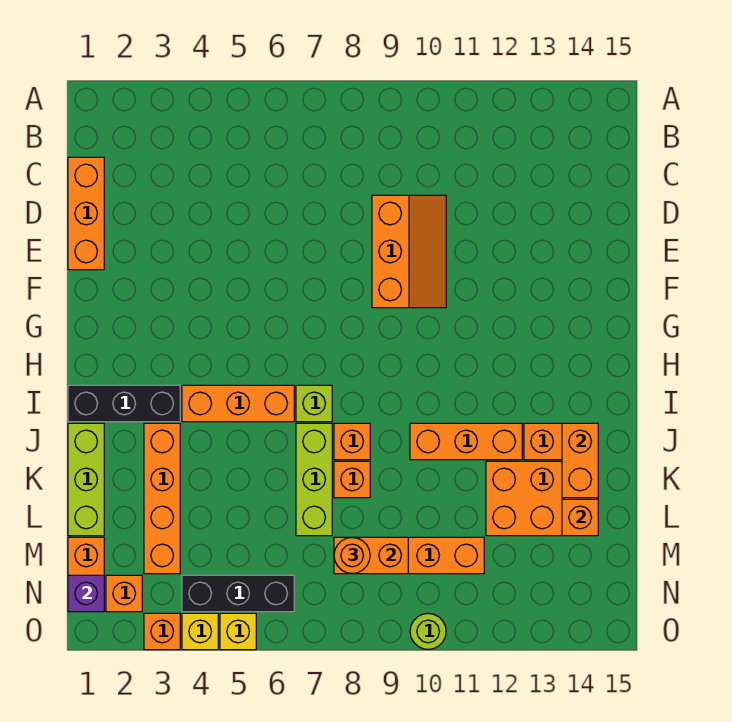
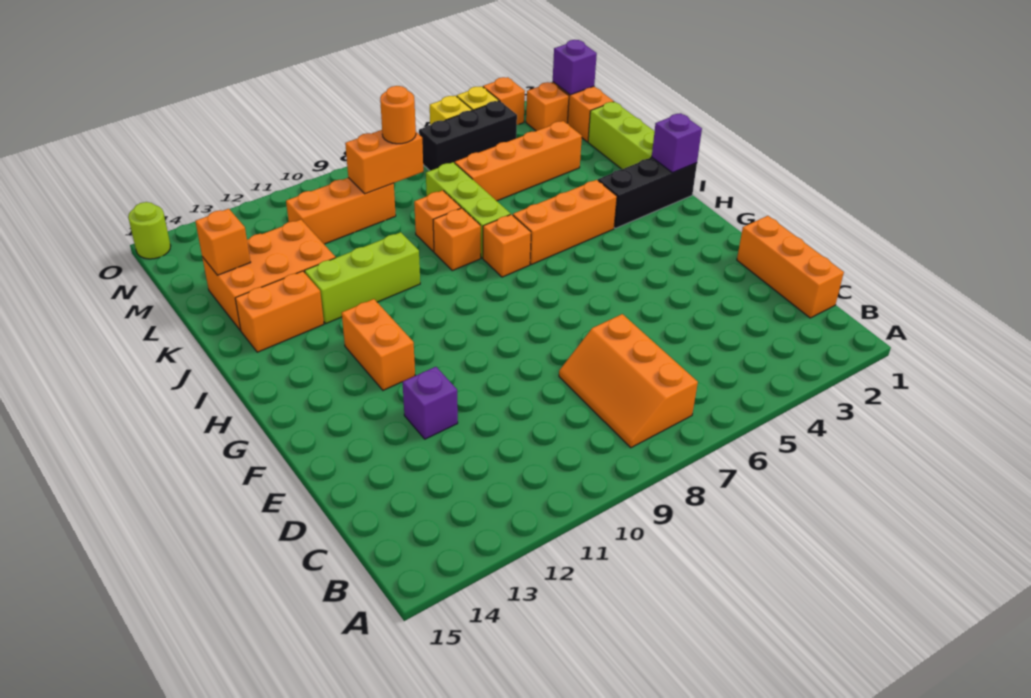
orange 2x3 slope [372,195,446,308] -> orange 2x3 slope moved to [559,314,698,448]
none -> purple 1x1 brick [403,367,458,439]
none -> purple 1x1 brick [652,113,702,173]
lime 1x1 brick [296,385,332,422] -> orange 1x1 brick [483,214,531,277]
orange 1x4 brick [144,423,180,574] -> orange 1x4 brick turned to [455,121,582,201]
orange 1x3 brick [410,423,522,460] -> lime 1x3 brick [305,232,420,323]
orange 1x2 brick [562,423,598,498] -> orange 1x2 brick moved to [342,299,415,390]
lime 1x1 round brick [410,613,446,650] -> lime 1x1 round brick moved to [128,202,171,259]

